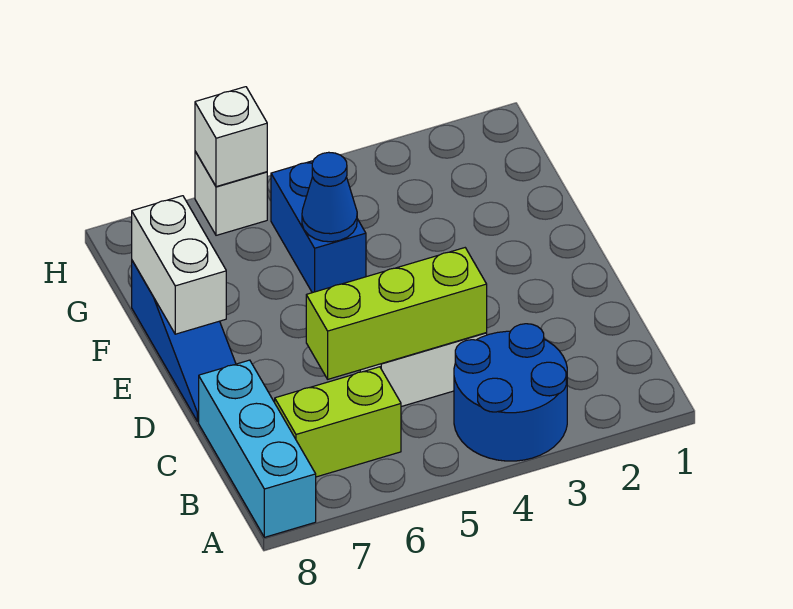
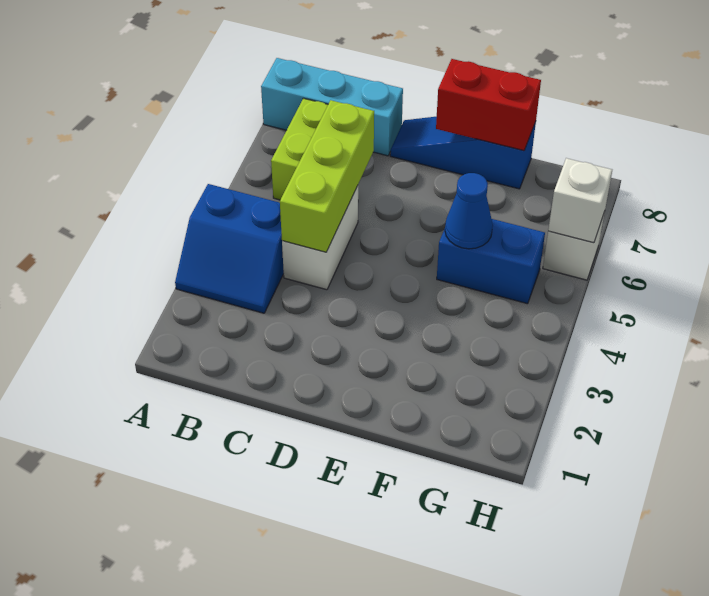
blue 2x2 round brick [454,324,567,461] -> blue 2x2 slope [175,184,284,313]
white 1x2 brick [132,196,226,334] -> red 1x2 brick [436,59,541,151]

